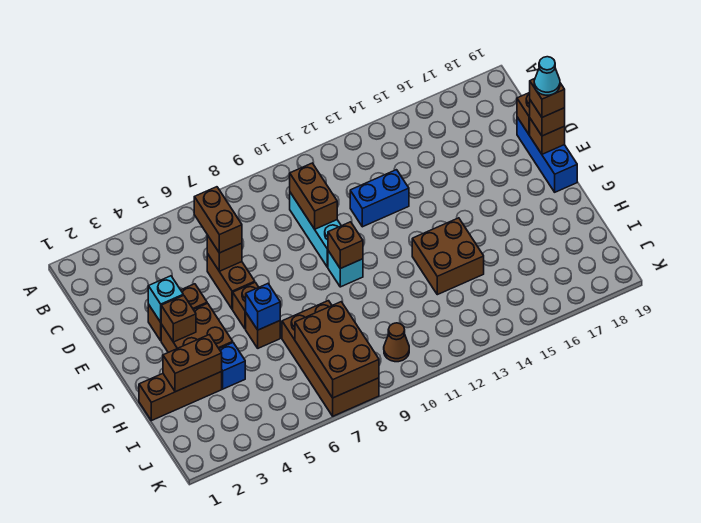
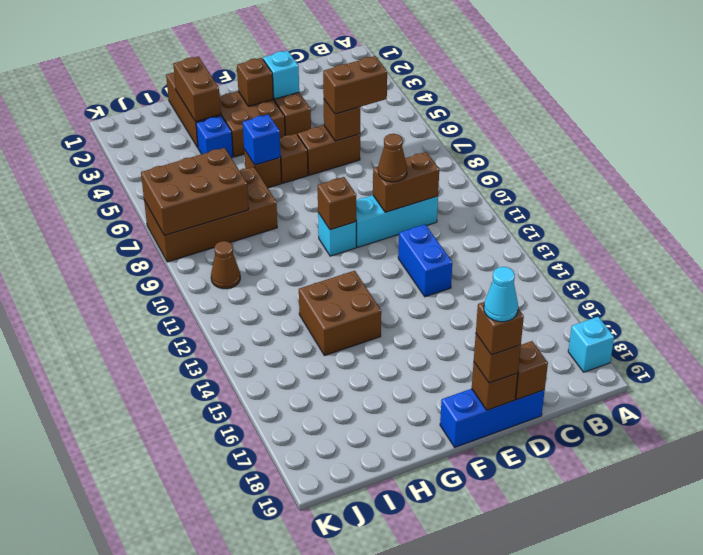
none -> cyan 1x1 brick [568,317,614,372]
none -> brown 1x1 cone [378,134,407,182]

